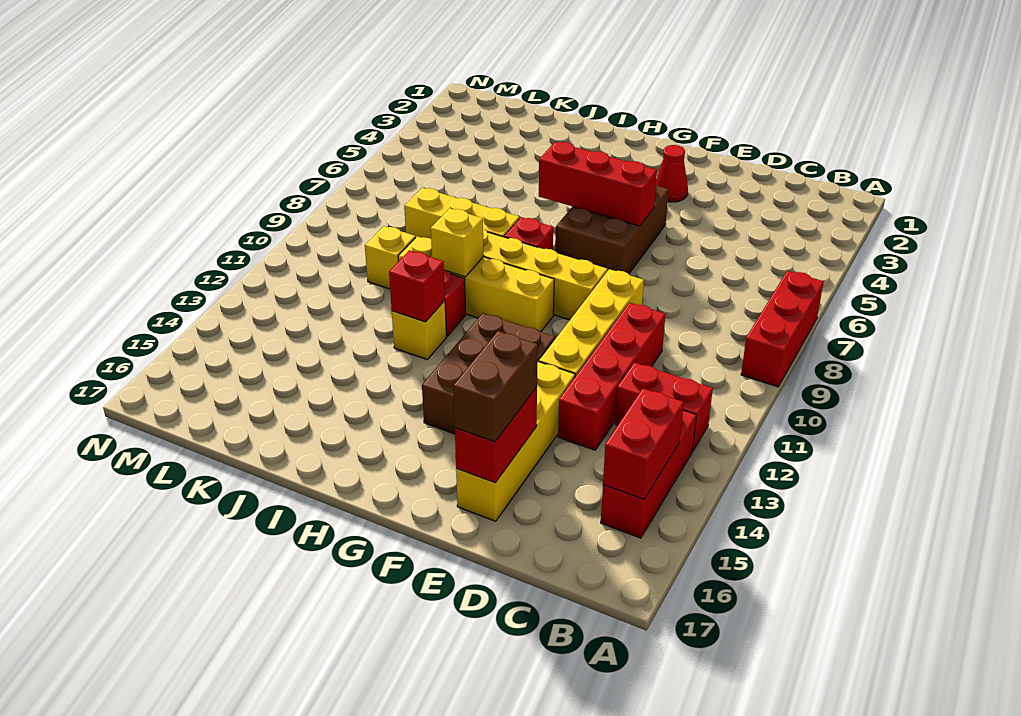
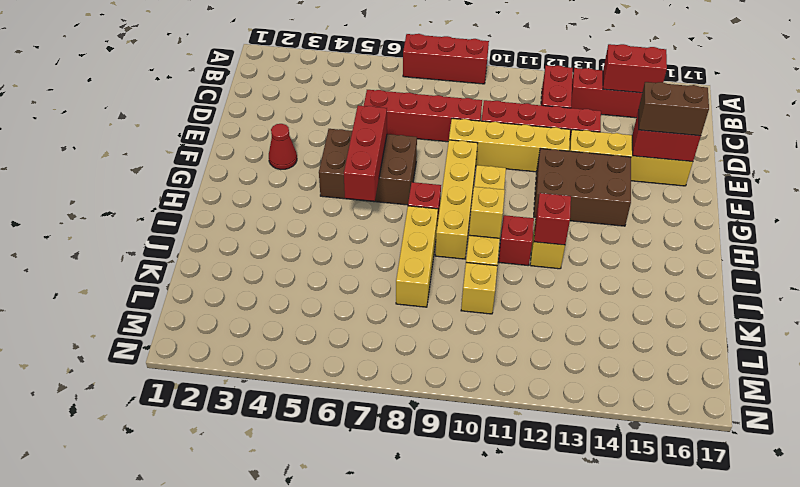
none -> red 1x4 brick [364,90,482,142]

